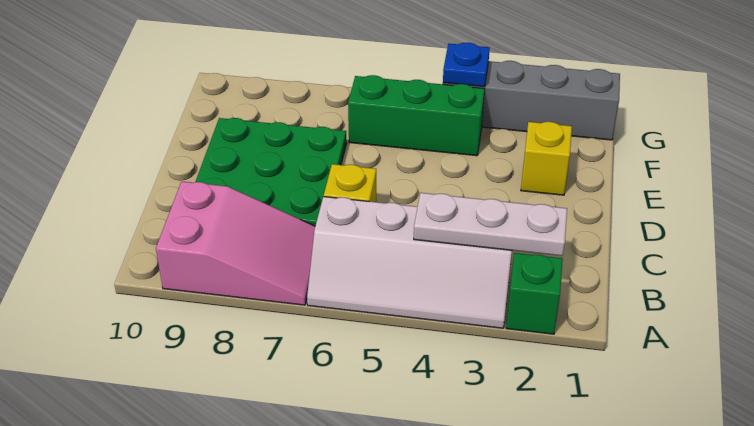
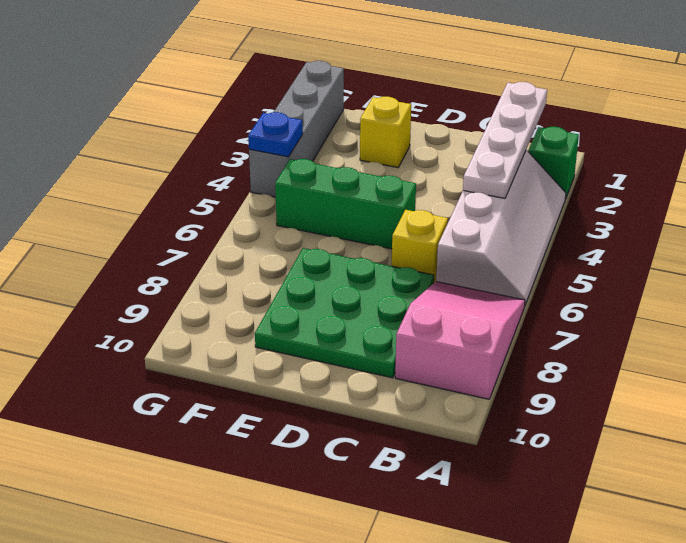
white 1x3 plate [414,193,567,256] -> white 1x4 plate [463,82,547,198]
green 1x3 brick [348,75,485,156] -> green 1x3 brick turned to [275,159,416,249]

